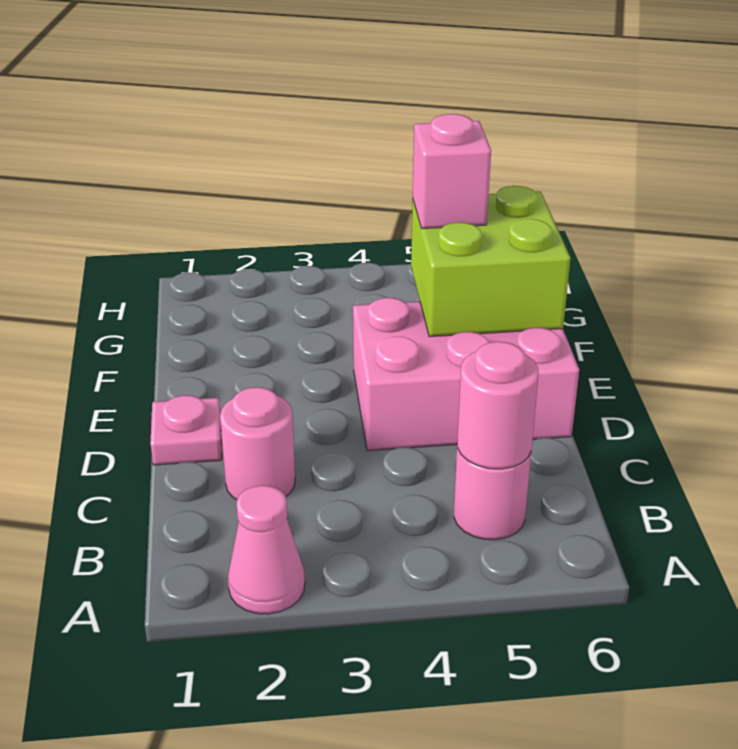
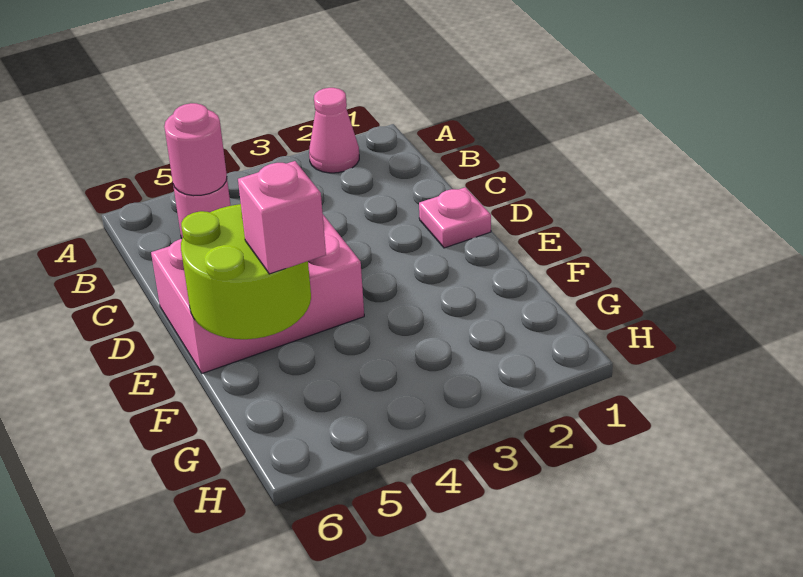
pink 1x1 round brick [220,387,295,500] -> none
lime 2x2 brick [411,186,571,337] -> lime 2x2 round brick [181,204,311,339]

